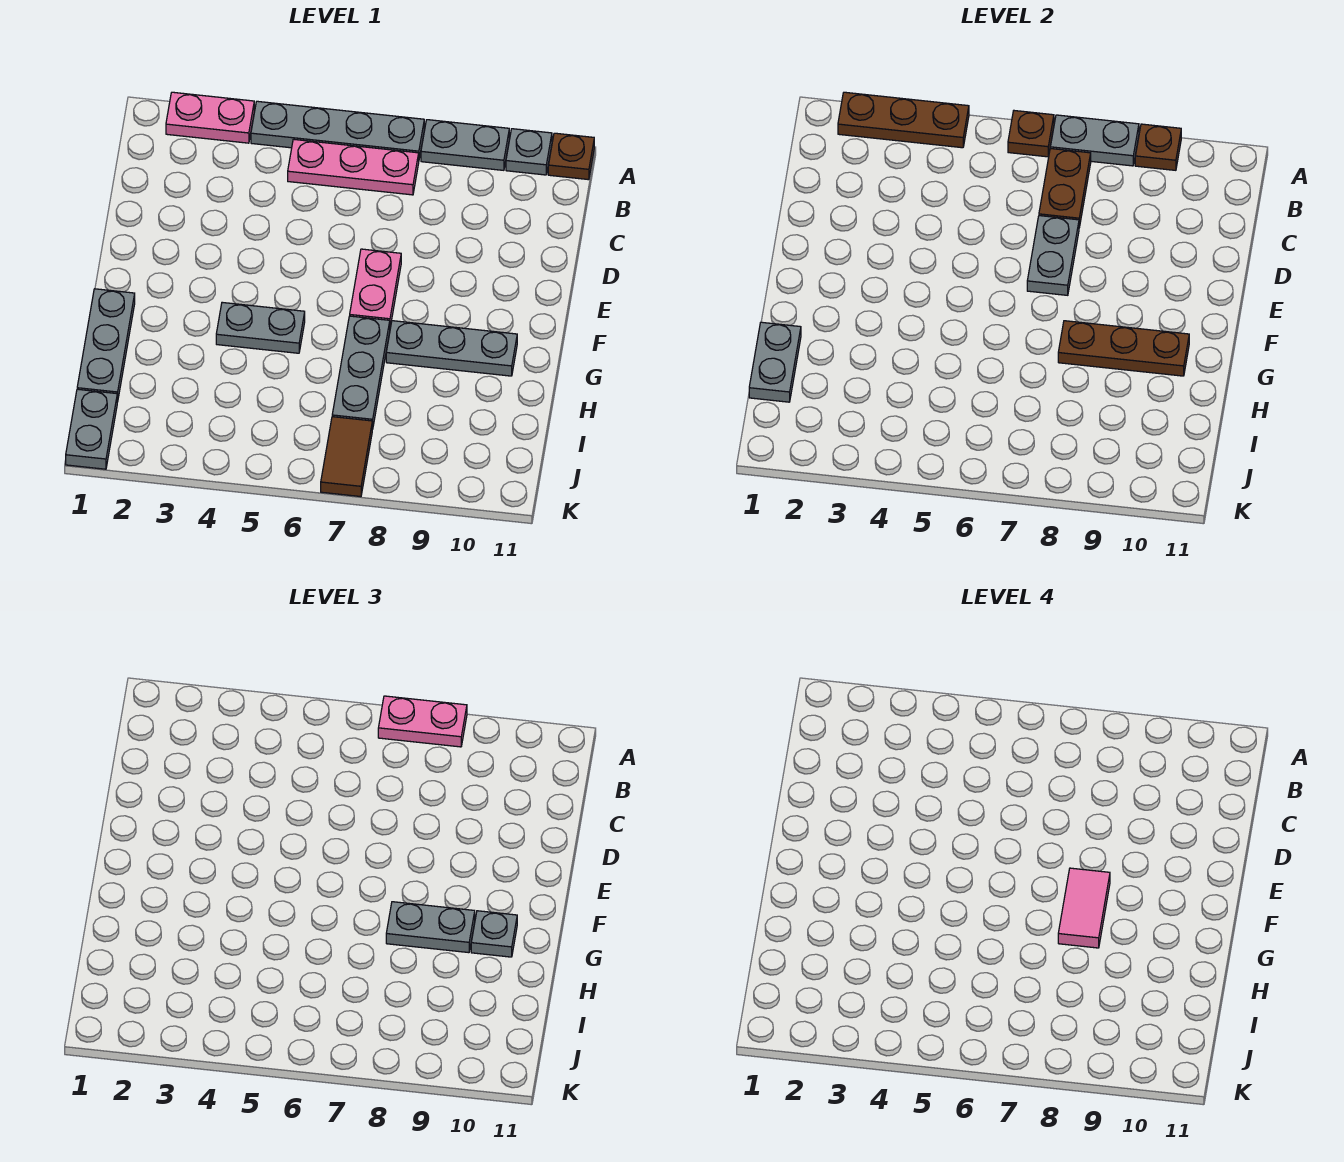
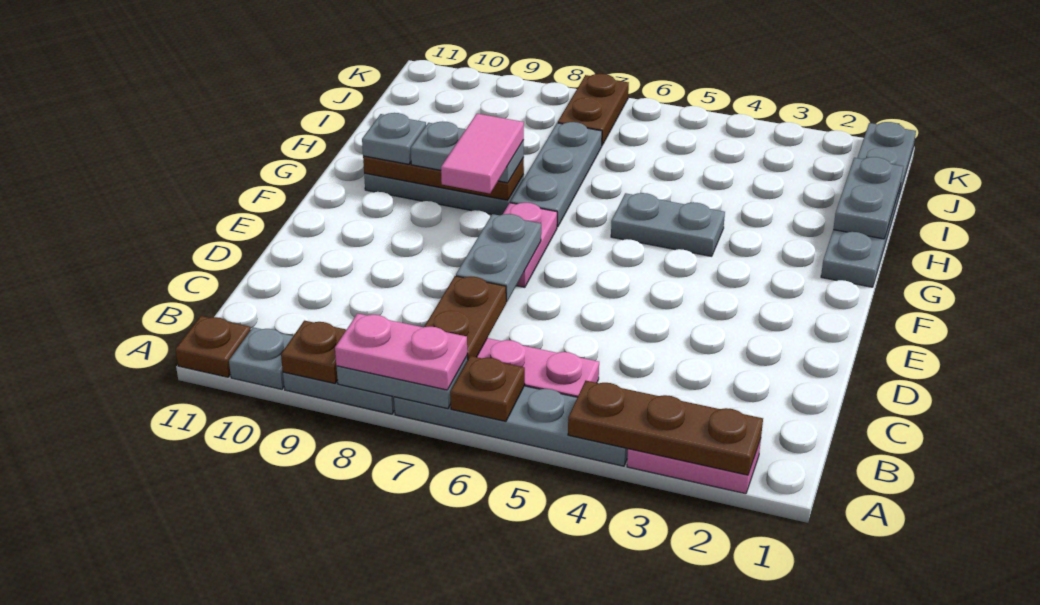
brown 1x2 tile [321,417,372,497] -> brown 1x2 plate [558,74,629,145]

